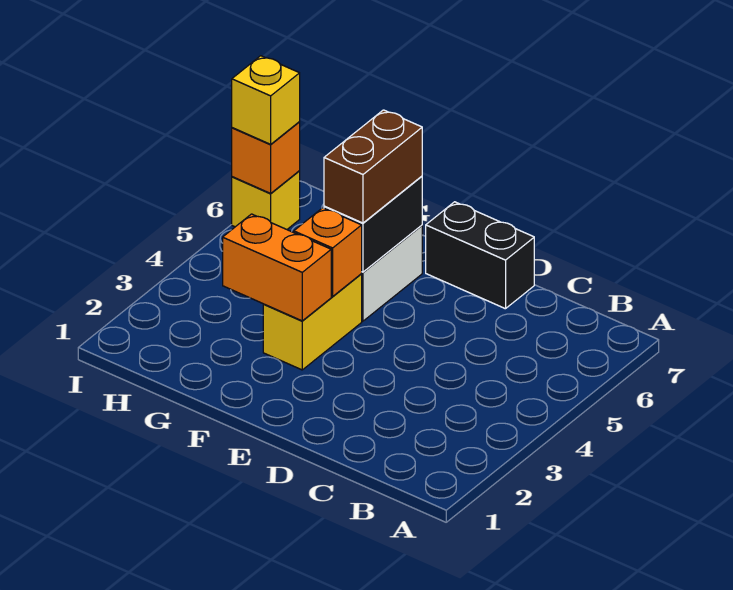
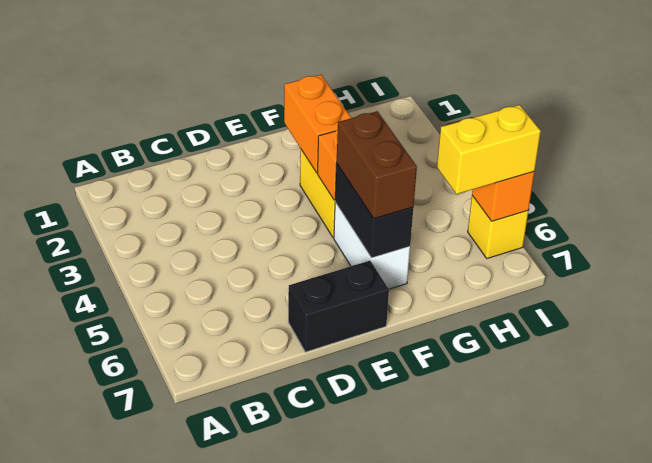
orange 1x2 brick [223,214,331,321] -> orange 1x2 brick turned to [284,75,351,173]
yellow 1x1 brick [232,56,300,144] -> yellow 1x2 brick [437,105,541,194]

